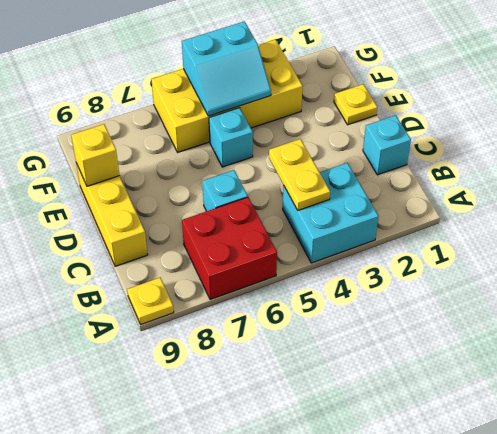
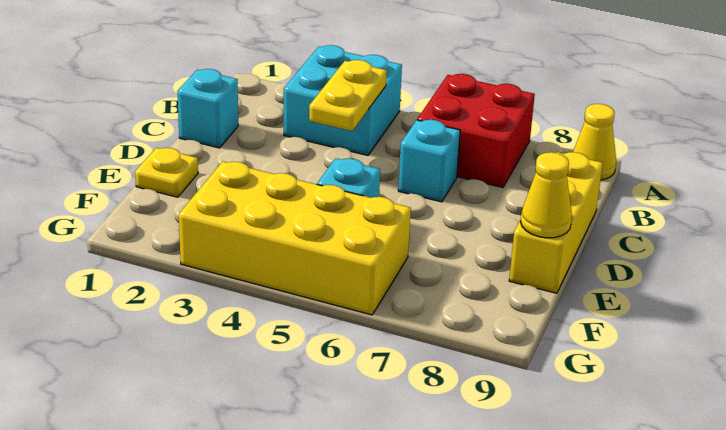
yellow 1x1 plate [127,278,174,324] -> yellow 1x1 cone [573,104,616,180]
yellow 1x1 brick [71,124,120,186] -> yellow 1x1 cone [521,152,572,238]
cyan 2x2 slope [182,21,271,116] -> none

